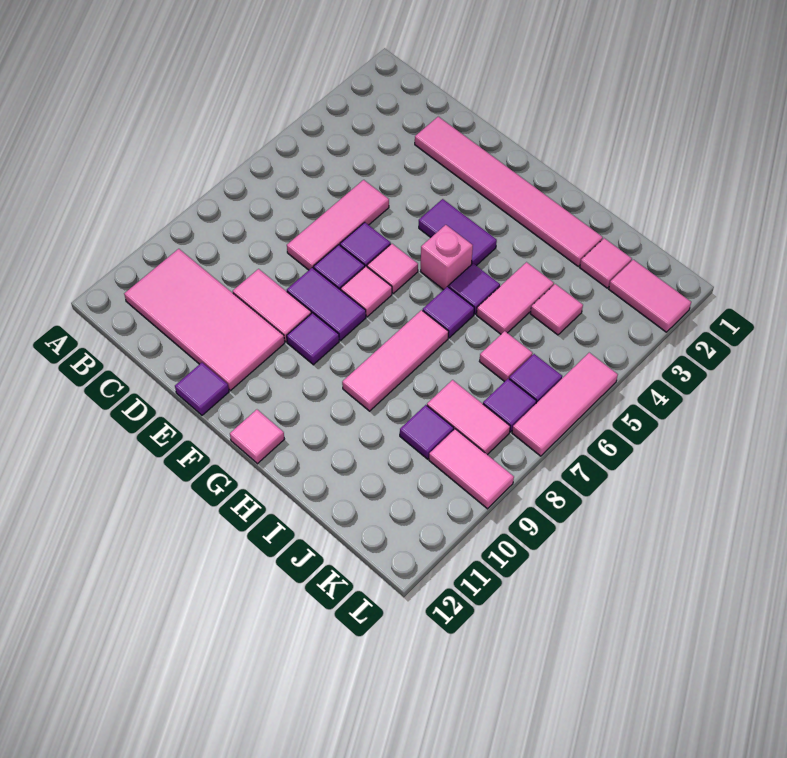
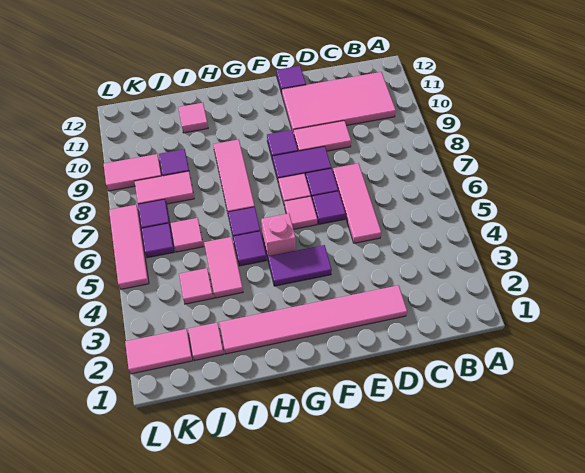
pink 1x1 tile [230,410,284,464] -> pink 1x1 tile moved to [178,103,208,133]

